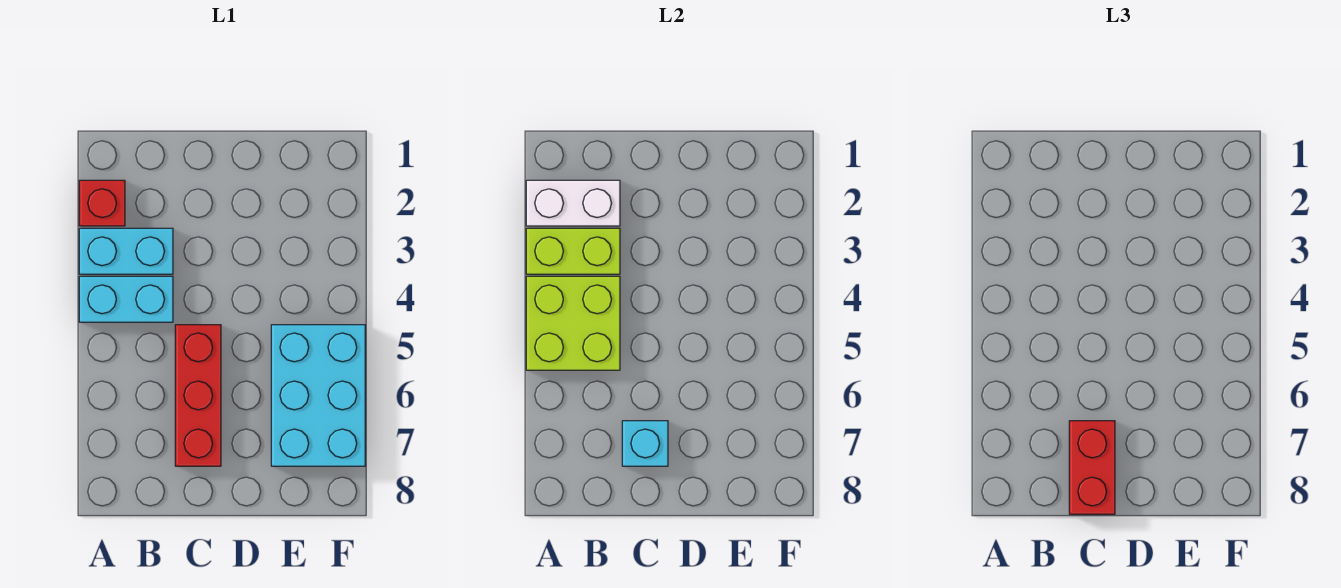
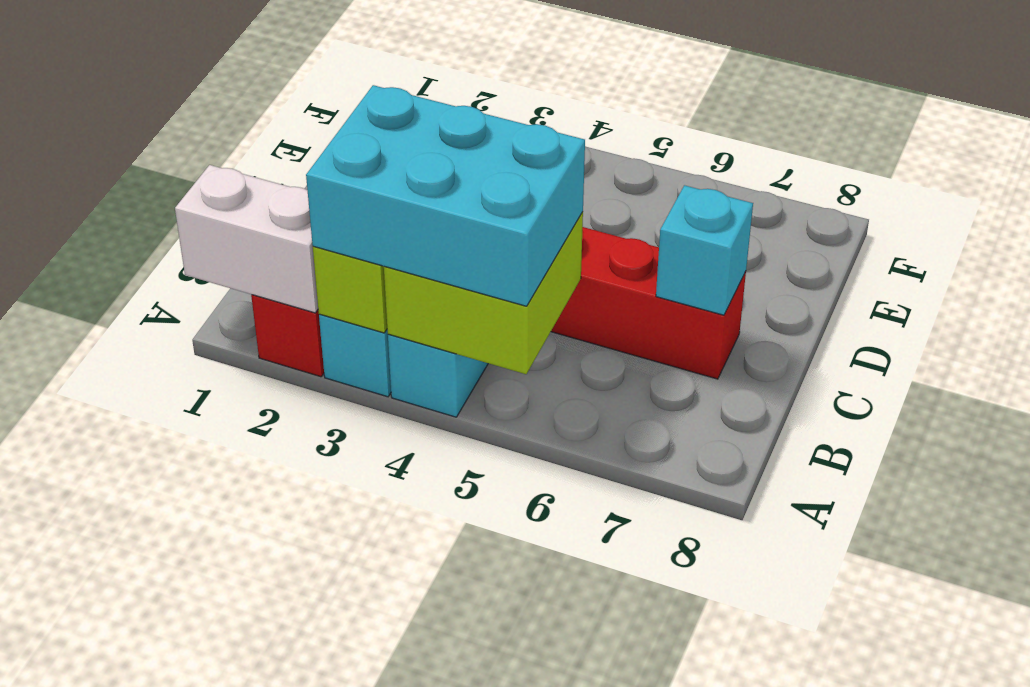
white 1x2 brick [526,180,620,226] -> white 1x2 brick turned to [175,165,318,313]
red 1x2 brick [1069,421,1115,514] -> none
cyan 2x3 brick [271,325,365,466] -> cyan 2x3 brick moved to [306,85,585,306]

